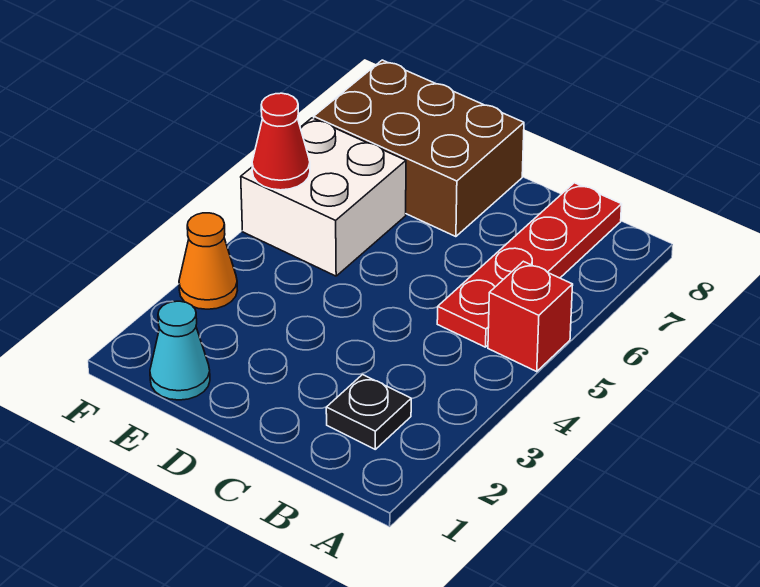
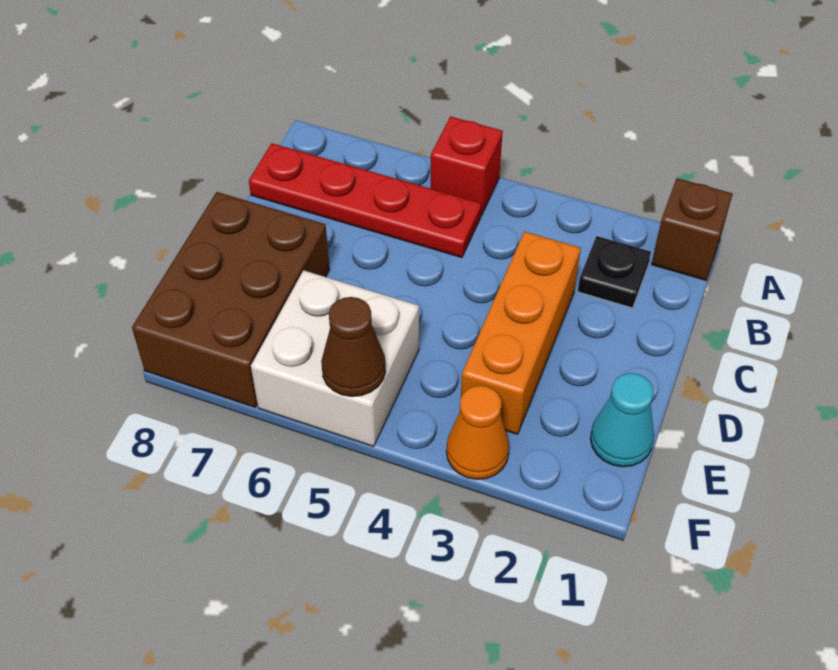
none -> brown 1x1 brick [652,178,733,280]
none -> orange 1x3 brick [461,232,581,434]
red 1x1 cone [252,93,310,190] -> brown 1x1 cone [321,297,386,396]

